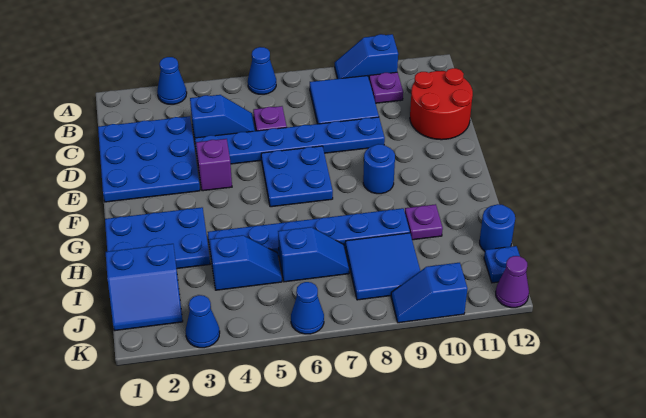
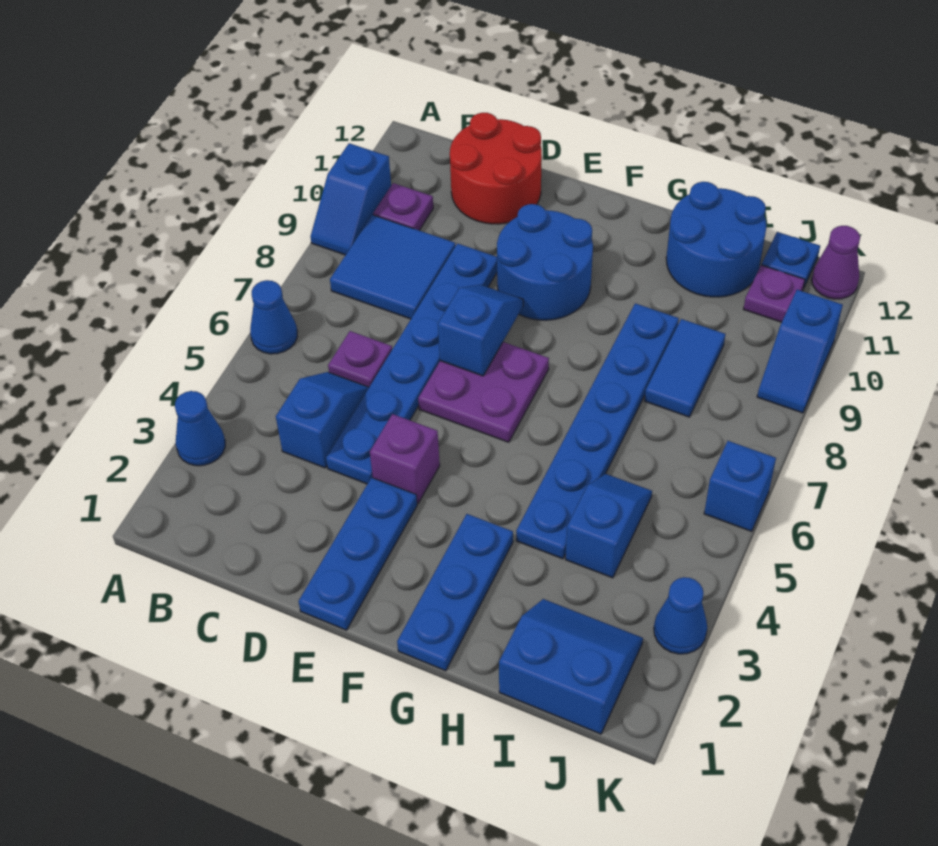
blue 3x3 plate [98,116,200,202] -> blue 1x3 plate [299,478,417,630]
blue 2x2 plate [261,146,333,207] -> purple 2x2 plate [418,342,549,442]
blue 1x1 round brick [363,144,395,194] -> blue 2x2 round brick [497,204,593,320]
blue 2x3 plate [105,207,210,269] -> blue 1x3 plate [397,514,513,671]
purple 1x1 plate [405,204,443,240] -> purple 1x1 plate moved to [744,265,805,322]
blue 2x2 slope [106,244,183,331] -> blue 2x2 slope turned to [499,599,643,734]
blue 1x2 slope [278,227,349,282] -> blue 1x2 slope moved to [438,285,523,376]
blue 2x2 tile [345,233,420,300] -> blue 1x2 tile [644,319,725,417]
blue 1x1 round brick [480,204,515,251] -> blue 2x2 round brick [666,182,766,297]
blue 1x1 cone [291,282,324,334] -> blue 1x1 brick [704,441,776,531]

